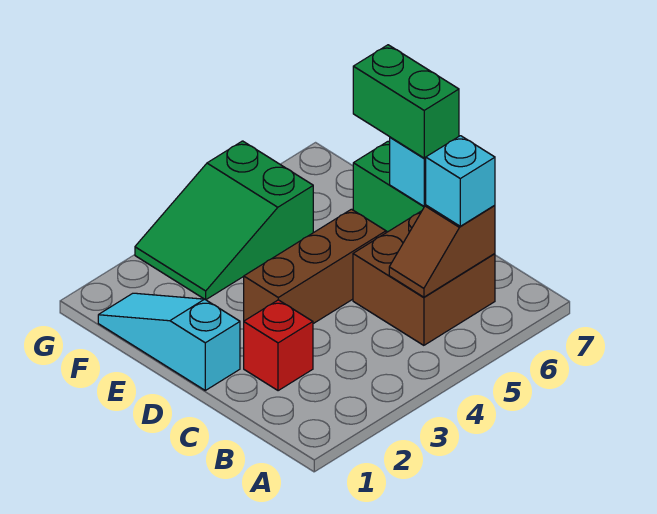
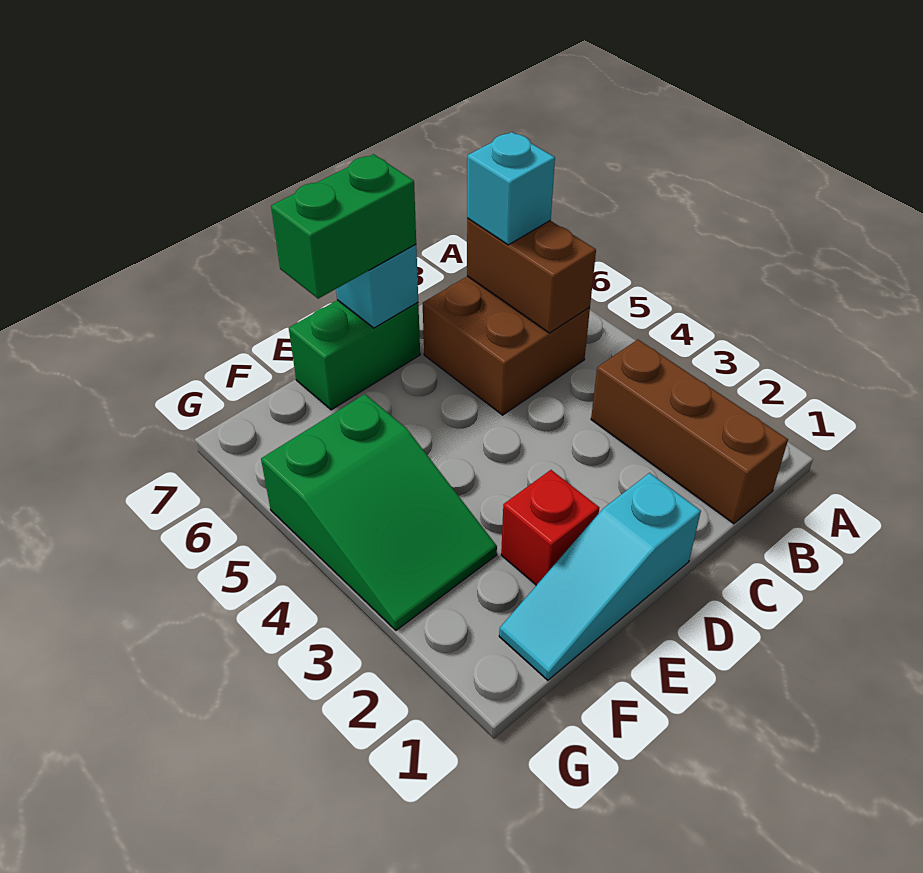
brown 1x2 slope [389,205,495,297] -> brown 1x2 brick [467,219,596,333]
red 1x1 brick [244,300,313,391] -> red 1x1 brick moved to [501,470,599,585]
brown 1x3 brick [244,209,386,324] -> brown 1x3 brick moved to [591,340,788,524]

